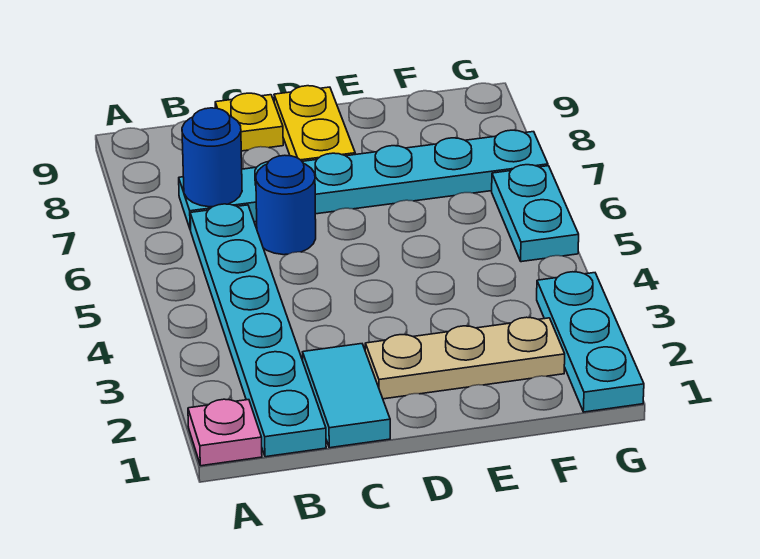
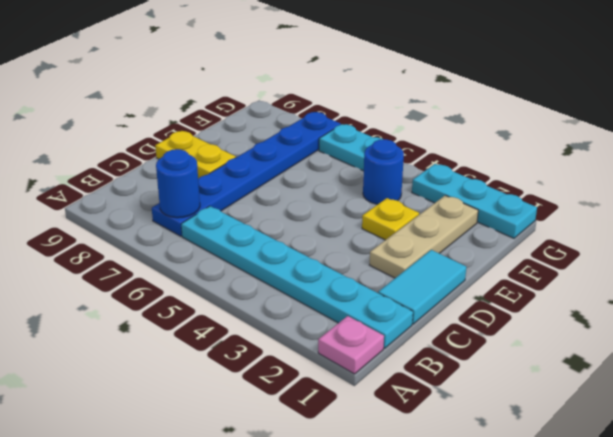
cyan 1x6 plate [179,130,548,230] -> blue 1x6 plate [152,112,341,236]
cyan 1x2 tile [303,344,390,448] -> cyan 1x2 tile turned to [378,250,466,324]
blue 1x1 round brick [256,155,316,255] -> blue 1x1 round brick moved to [363,139,404,204]
yellow 1x1 plate [215,93,283,151] -> yellow 1x1 plate moved to [362,198,419,240]

